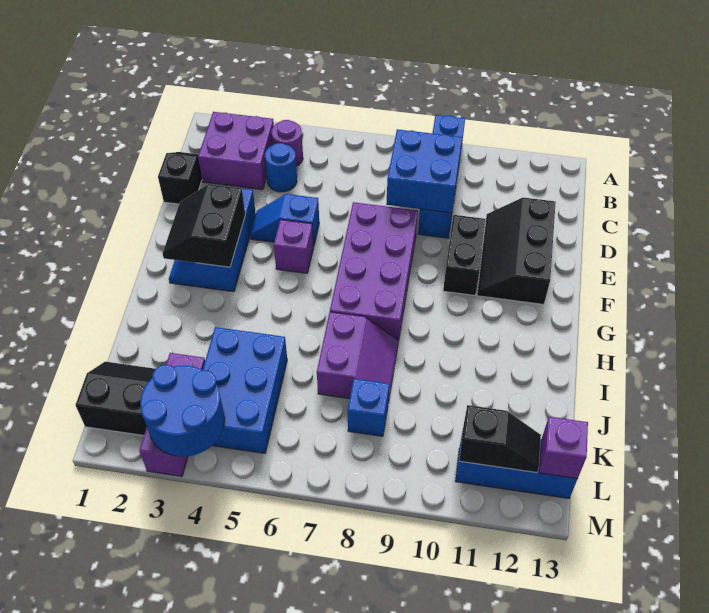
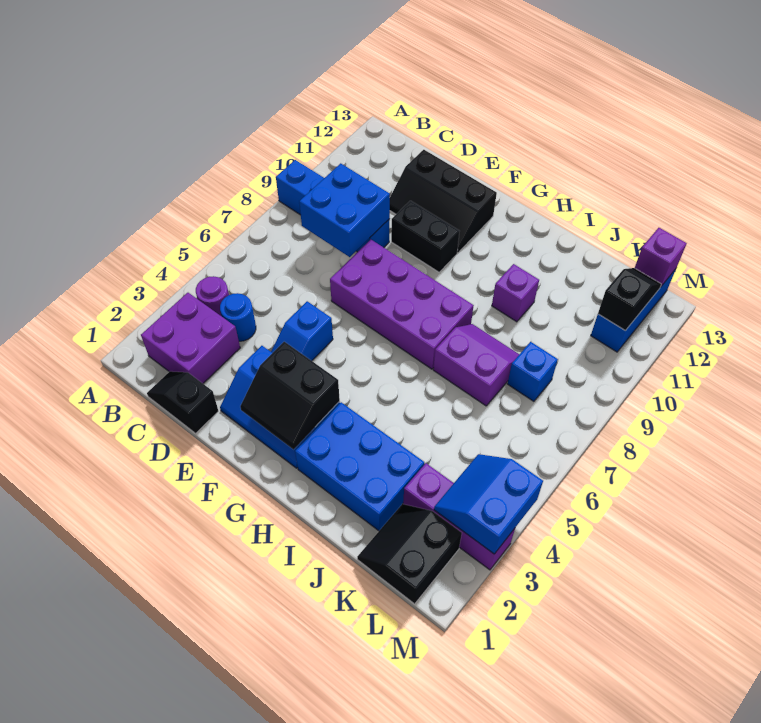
purple 1x1 brick [274,220,313,273] -> purple 1x1 brick moved to [492,264,539,322]
blue 2x3 brick [203,327,287,453] -> blue 2x3 brick moved to [295,402,424,531]
blue 2x2 round brick [140,365,225,457] -> blue 2x2 slope [434,454,543,554]

